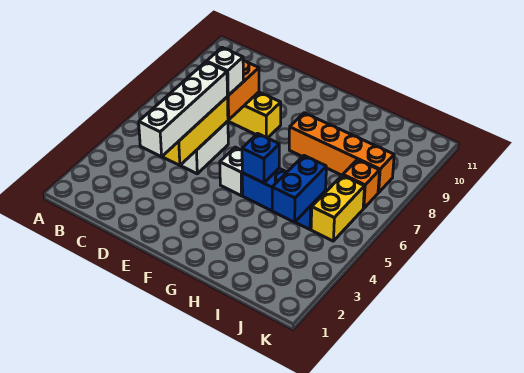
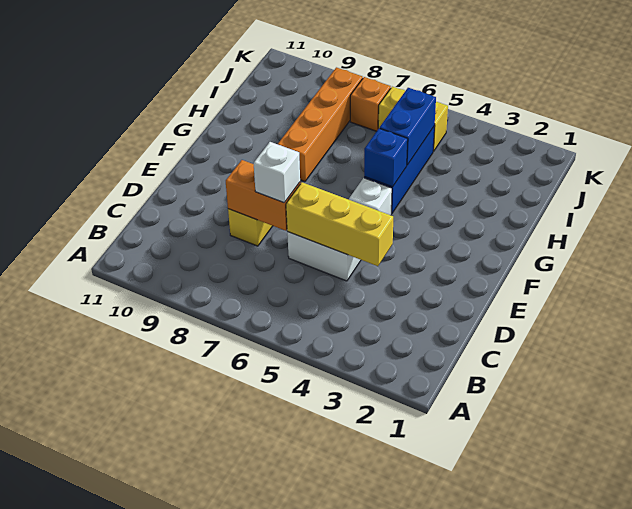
white 1x4 brick [139,62,228,157] -> none
blue 1x2 brick [272,156,326,222] -> blue 1x2 brick turned to [380,88,436,165]

